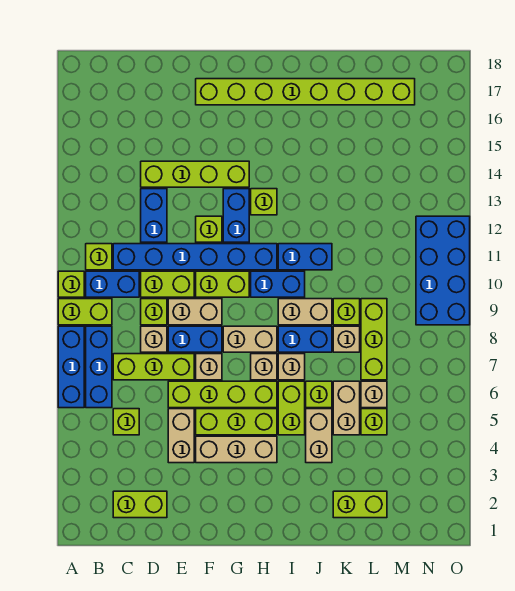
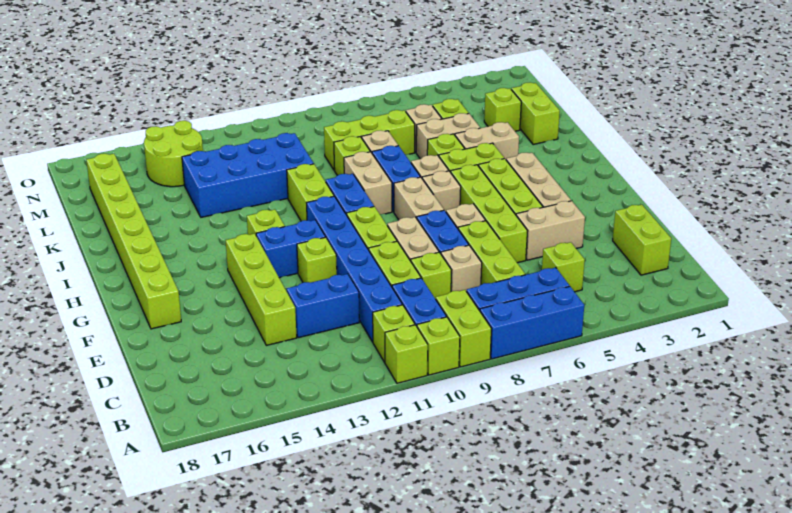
none -> lime 1x1 brick [385,325,428,383]
blue 1x2 brick [278,244,332,270] -> lime 1x2 brick [287,164,334,221]
none -> lime 1x1 brick [484,88,521,131]
none -> lime 2x2 round brick [144,121,203,187]
blue 2x4 brick [416,216,470,325] -> blue 2x4 brick moved to [182,133,314,217]

